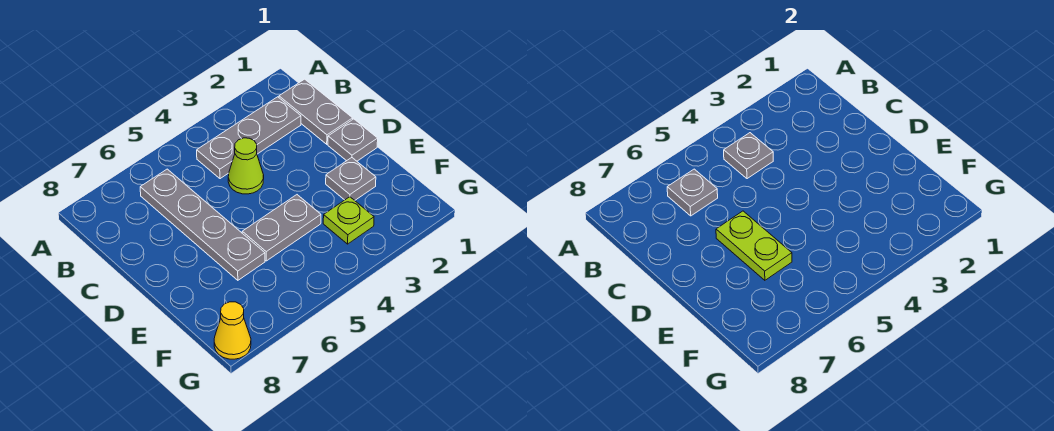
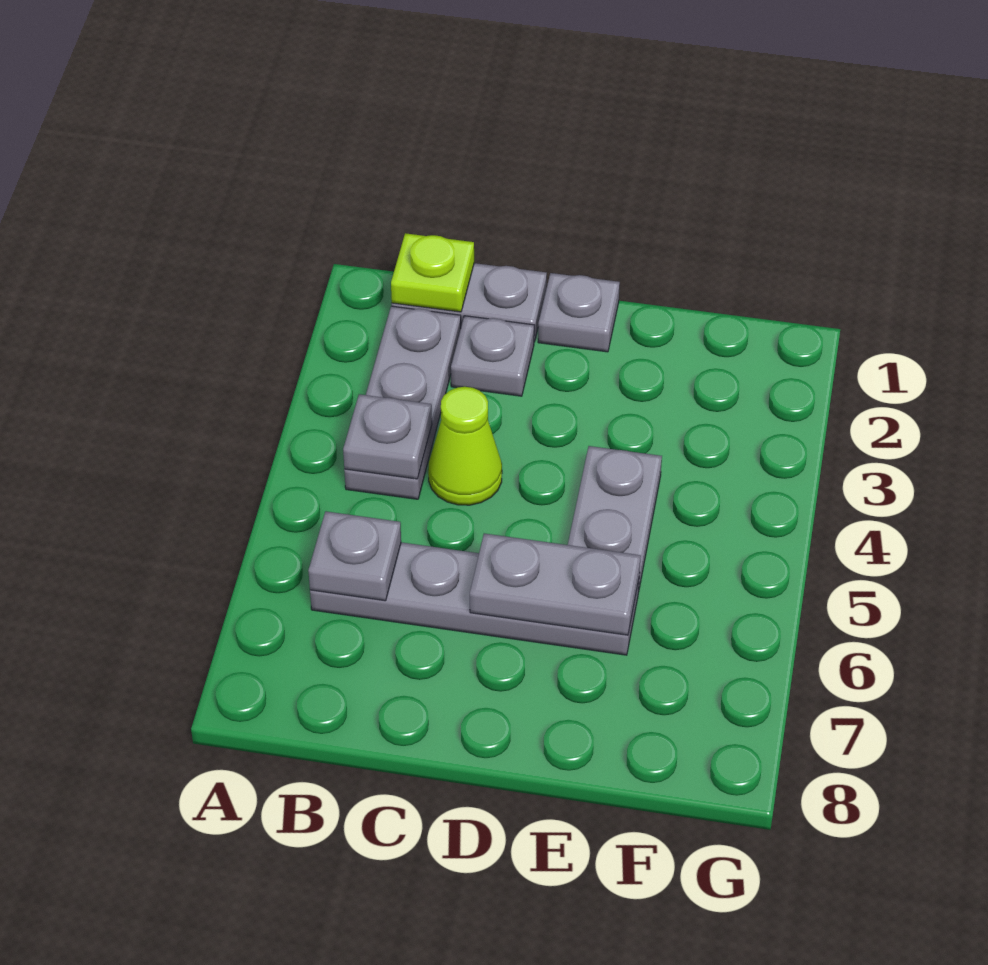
lime 1x2 plate [716,211,792,280] -> grey 1x2 plate [470,533,641,635]
grey 1x1 plate [326,158,376,200] -> grey 1x1 plate moved to [451,316,534,396]
lime 1x1 plate [323,197,374,244] -> lime 1x1 plate moved to [391,233,474,312]
yellow 1x1 cone [214,302,251,359] -> none

